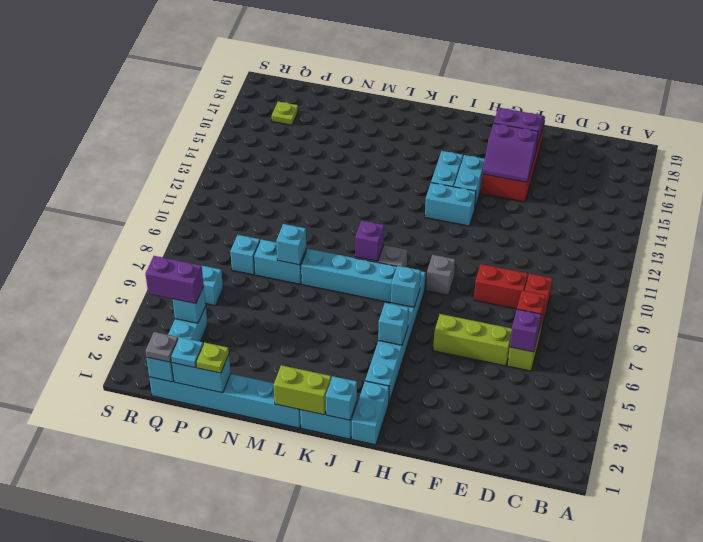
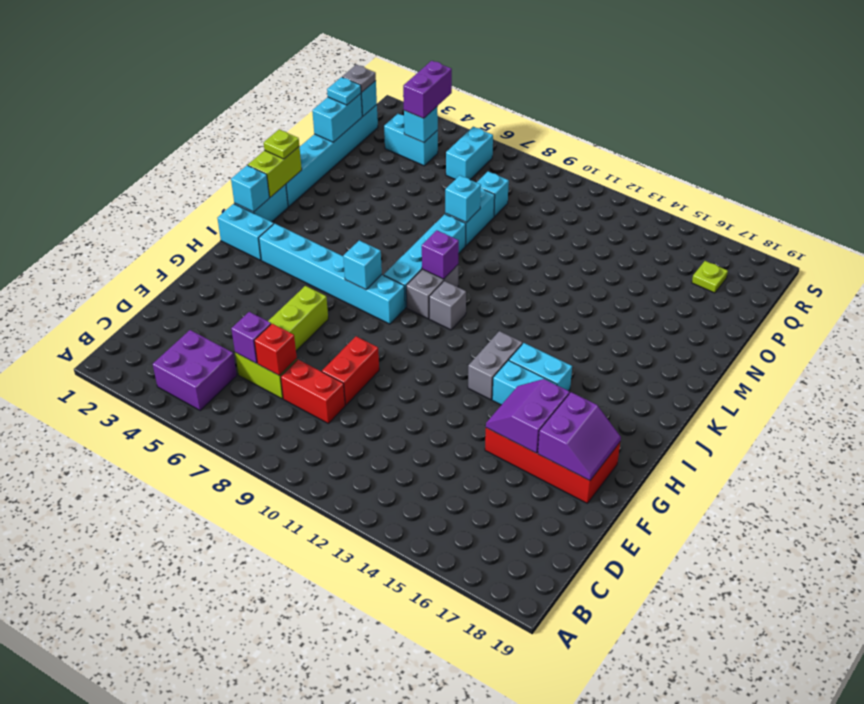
none -> purple 2x2 brick [153,330,237,410]
grey 1x1 brick [426,255,455,295] -> grey 1x1 brick moved to [429,281,466,330]
cyan 1x2 brick [425,183,476,226] -> grey 1x2 brick [468,331,522,400]
cyan 1x1 brick [378,303,409,345] -> none
lime 1x1 plate [196,342,229,373] -> lime 1x1 plate moved to [264,129,299,159]

